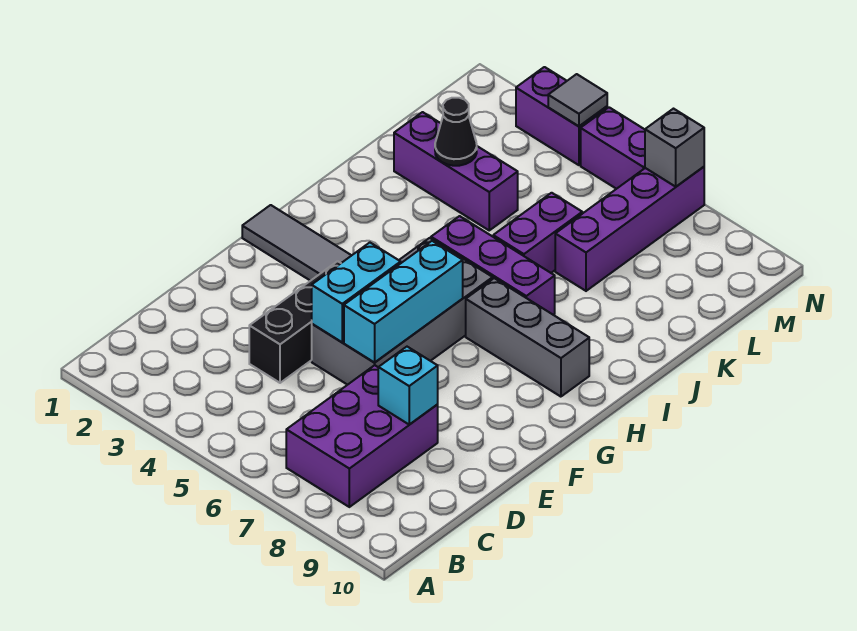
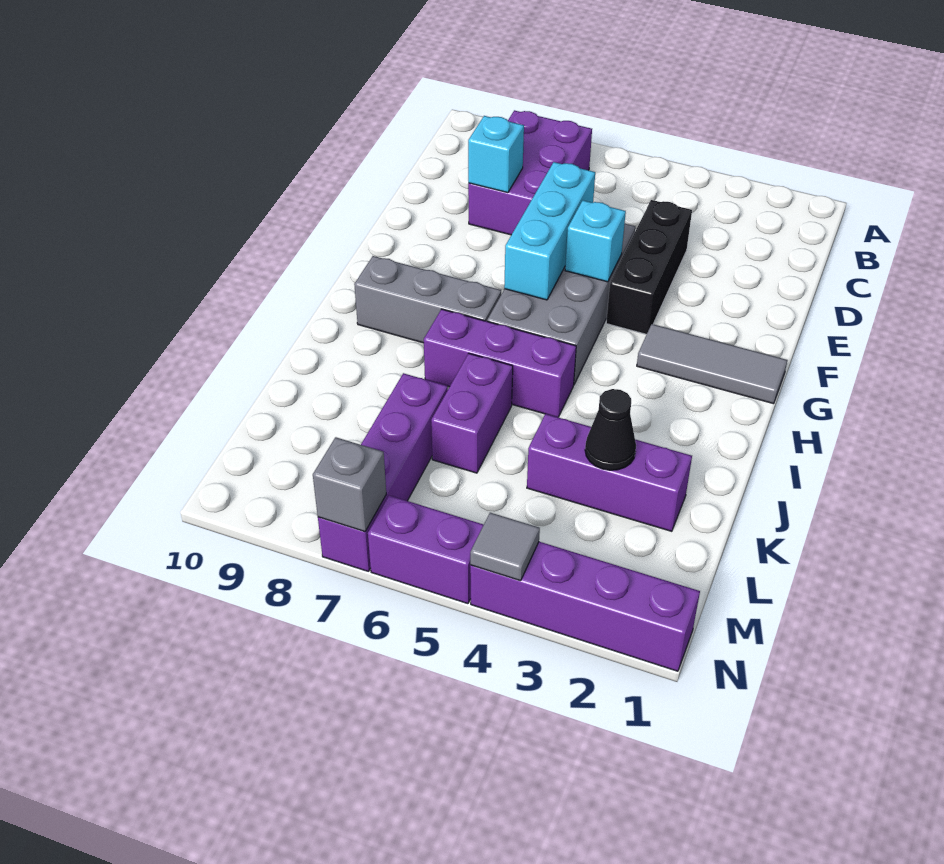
cyan 1x2 brick [312,243,401,342] -> cyan 1x1 brick [565,200,626,282]
purple 1x2 brick [516,67,607,165] -> purple 1x4 brick [470,542,700,671]

